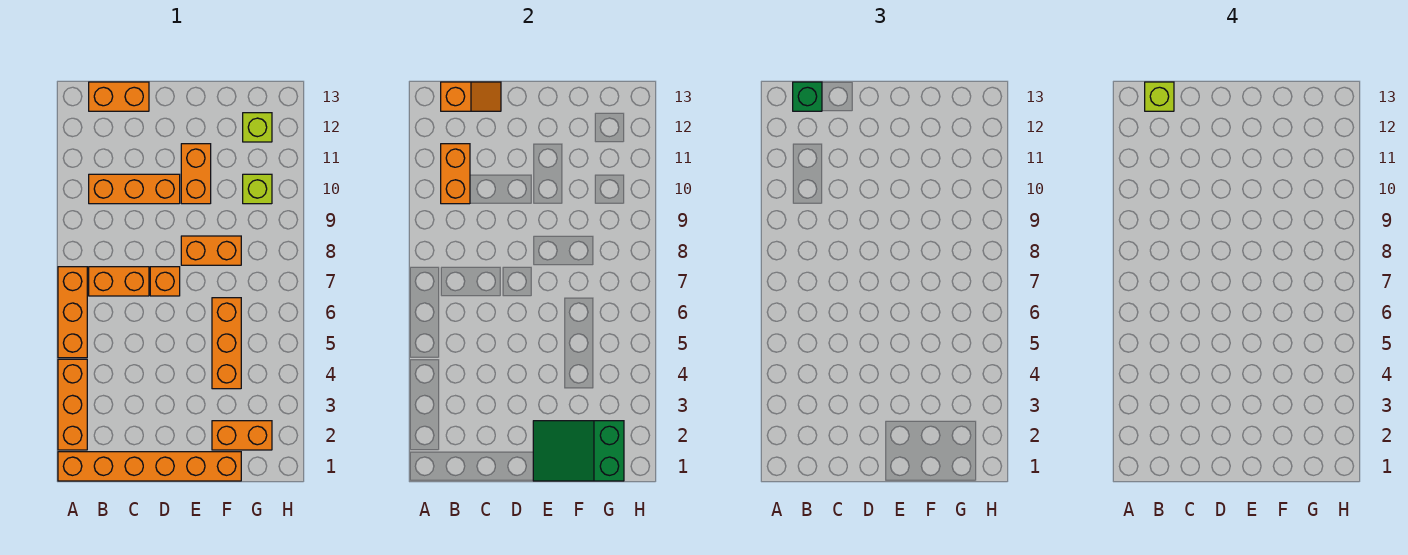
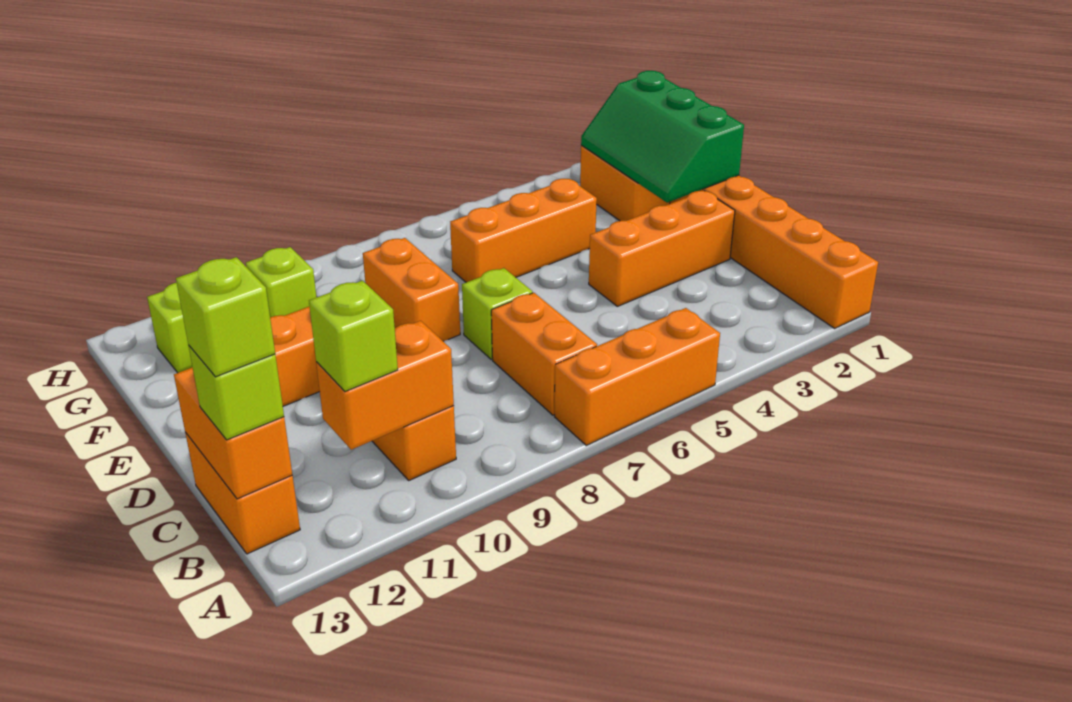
orange 1x3 brick [58,359,87,450] -> orange 1x3 brick moved to [589,191,735,306]
none -> lime 1x1 brick [309,281,398,392]
orange 1x2 slope [441,82,501,111] -> orange 1x2 brick [174,367,292,499]
green 1x1 brick [793,82,822,111] -> lime 1x1 brick [188,345,284,440]
orange 1x1 brick [150,267,180,296] -> lime 1x1 brick [462,268,533,360]
green 2x3 slope [533,421,624,481] -> green 2x3 slope turned to [581,71,744,203]

